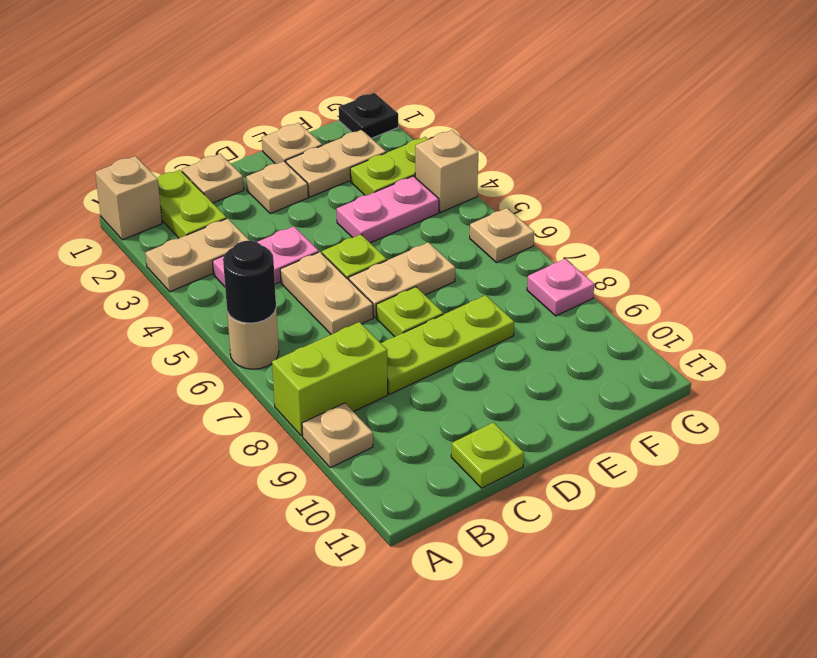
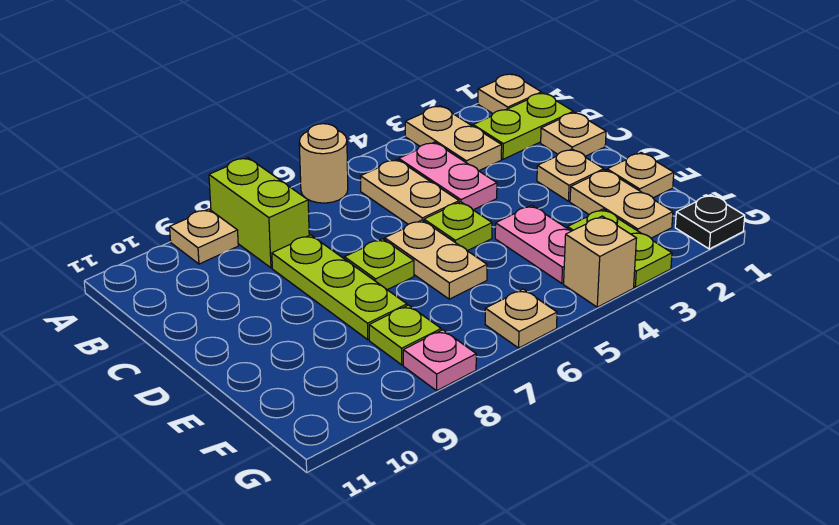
tan 1x1 brick [95,156,162,240] -> tan 1x1 plate [478,74,541,113]
black 1x1 round brick [223,241,276,323] -> none
tan 1x2 plate [280,252,373,334] -> tan 1x2 plate turned to [360,159,459,224]
lime 1x1 plate [451,422,524,488] -> lime 1x1 plate moved to [369,305,441,365]

